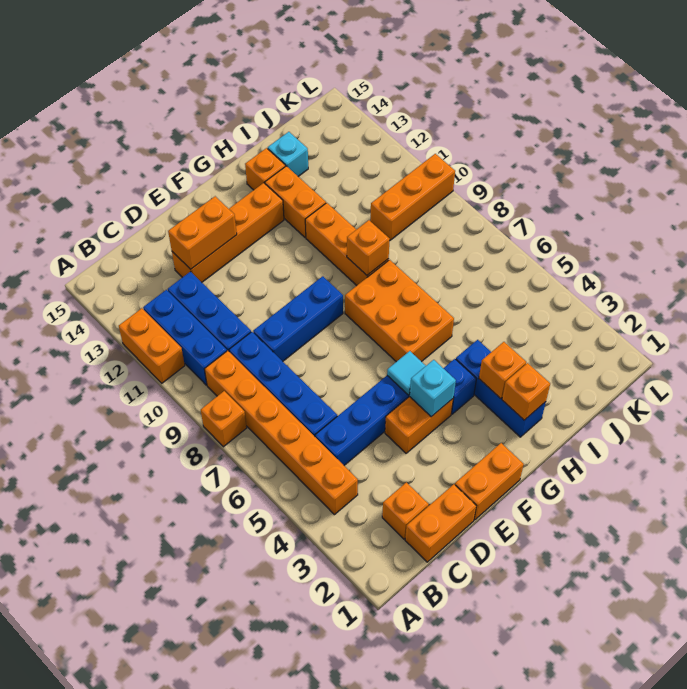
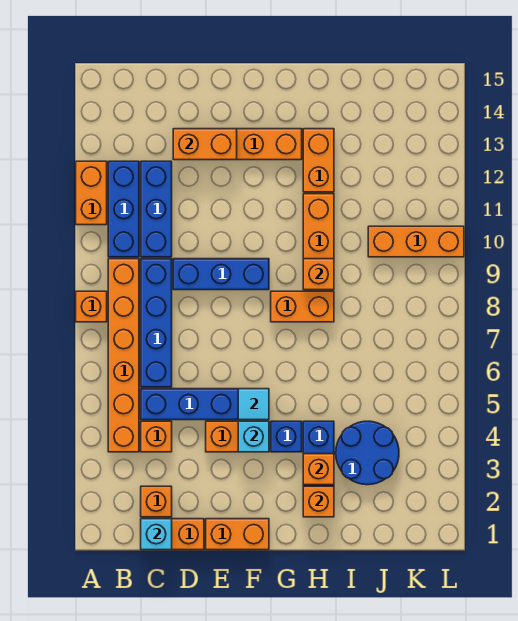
orange 2x3 brick [345,260,454,362] -> orange 1x2 brick [271,291,334,322]
orange 1x1 brick [245,148,285,190] -> orange 1x1 brick moved to [141,421,172,452]
none -> blue 2x2 round brick [336,421,399,485]
cyan 1x1 brick [268,132,308,176] -> cyan 1x1 brick moved to [141,519,172,550]

